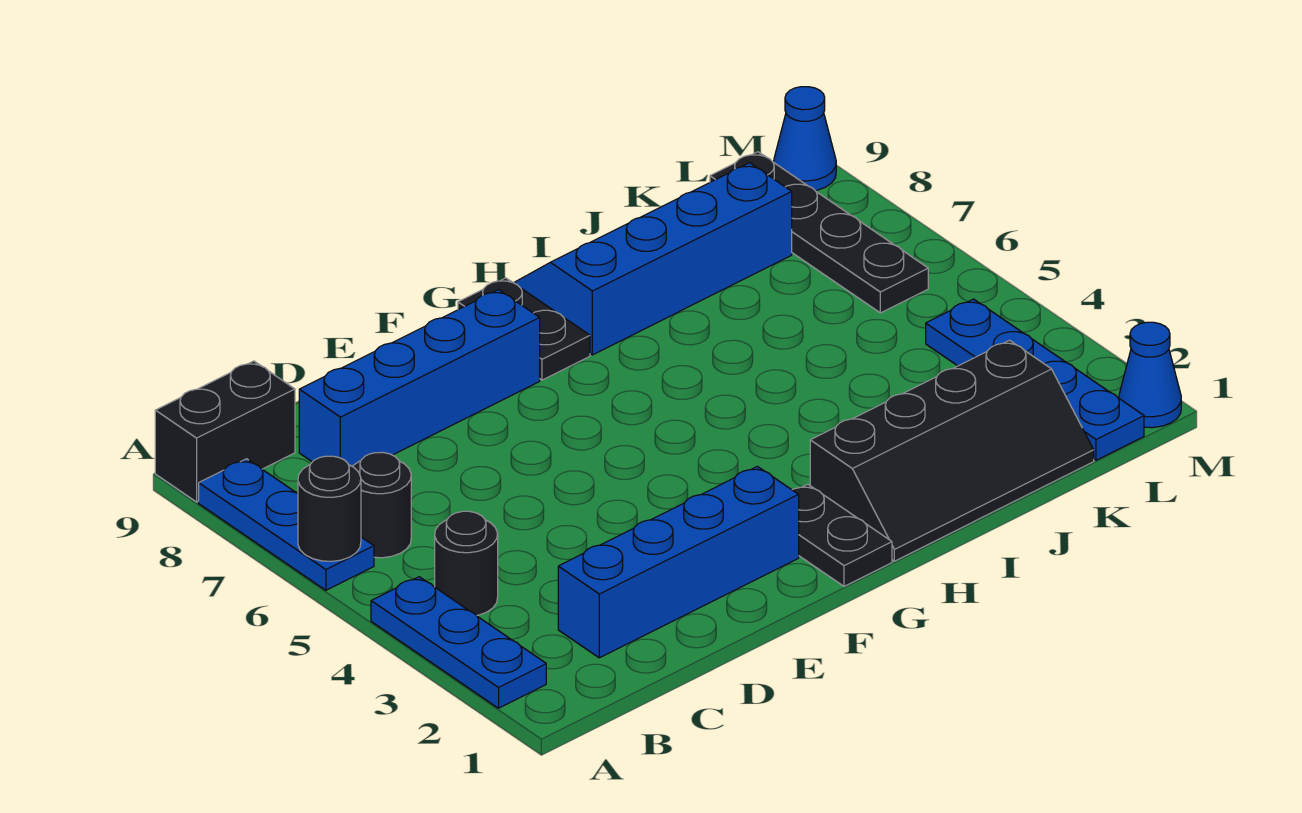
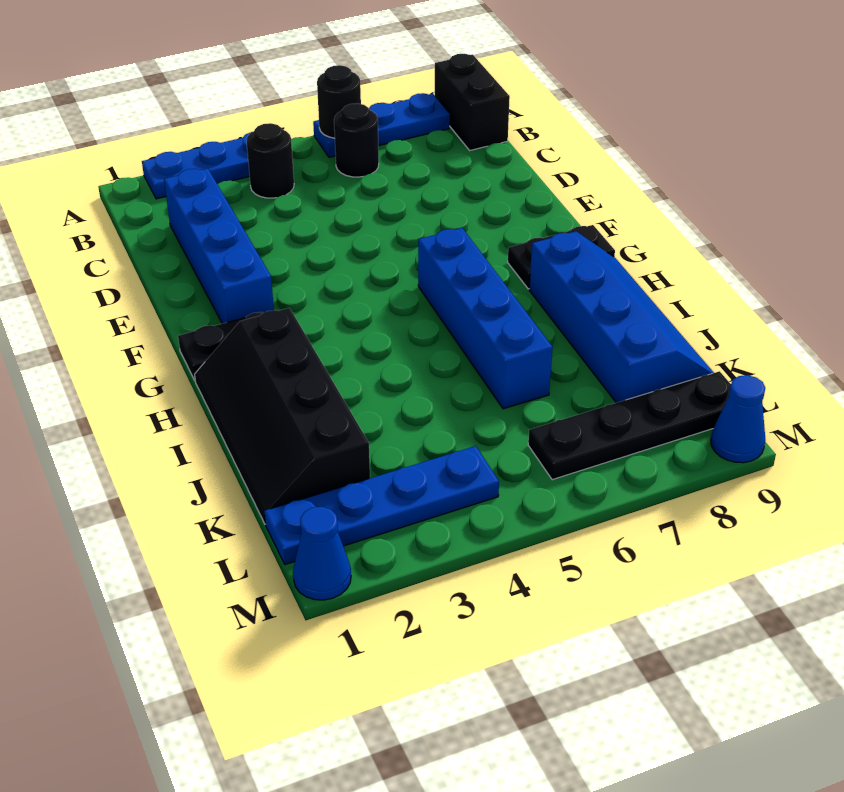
blue 1x4 brick [299,290,540,466] -> blue 1x4 brick moved to [418,228,553,409]

